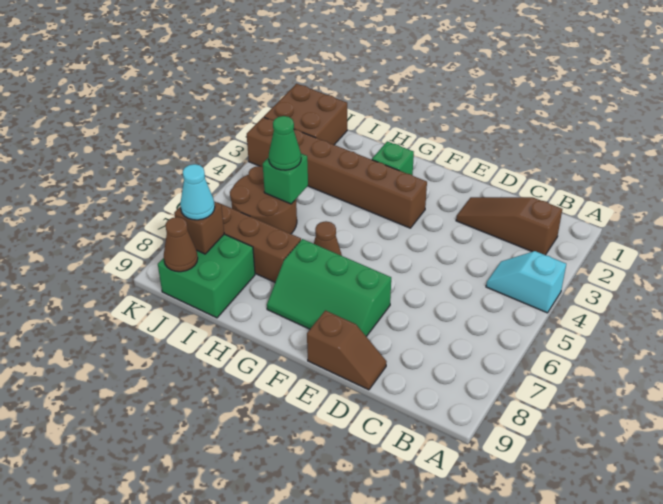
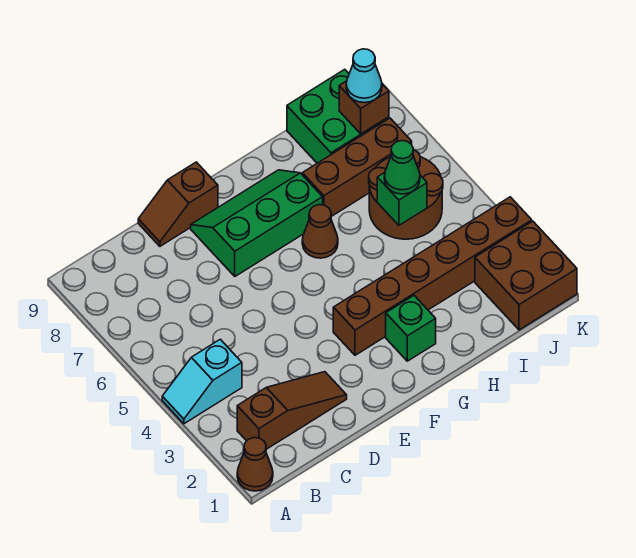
cyan 1x2 slope [486,251,566,313] -> cyan 1x2 slope turned to [162,339,242,424]
brown 1x1 cone [164,217,198,272] -> brown 1x1 cone moved to [237,438,273,491]

